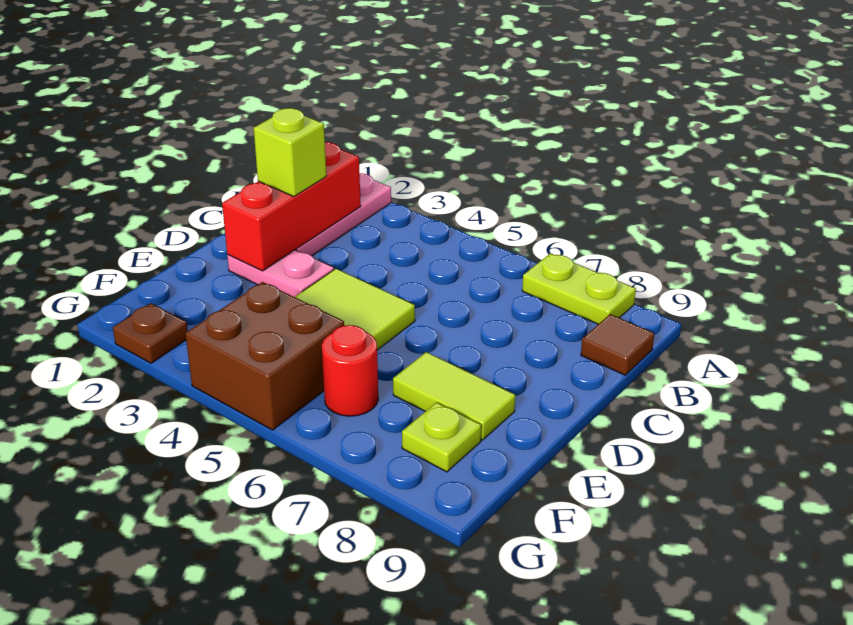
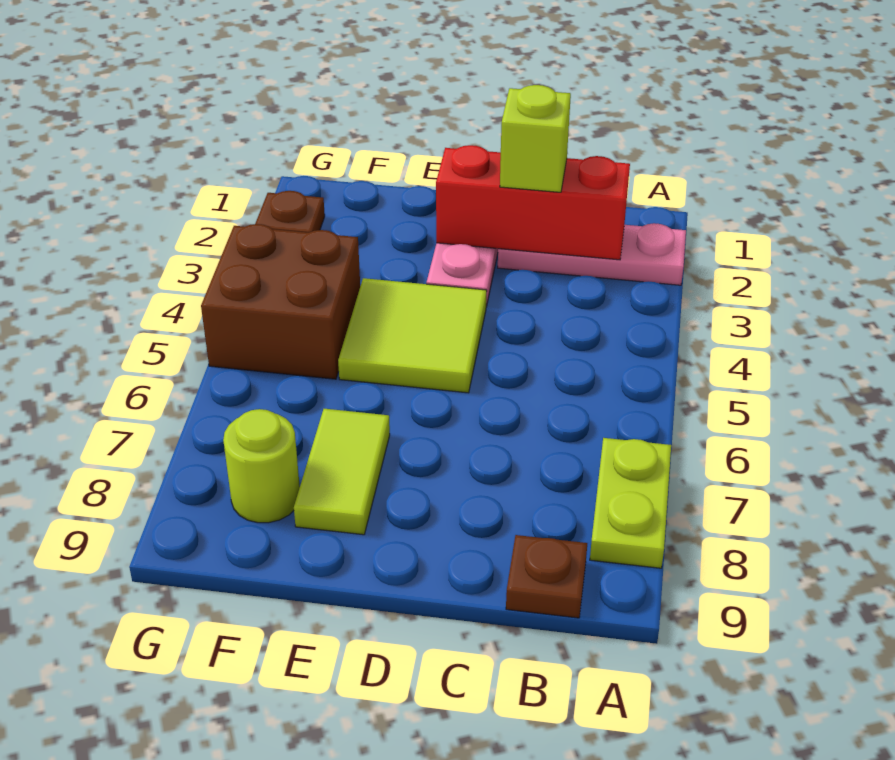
brown 1x1 tile [581,314,654,375] -> brown 1x1 plate [506,535,587,618]
red 1x1 round brick [322,325,378,416] -> none
lime 1x1 plate [402,402,481,472] -> lime 1x1 round brick [223,409,300,523]

